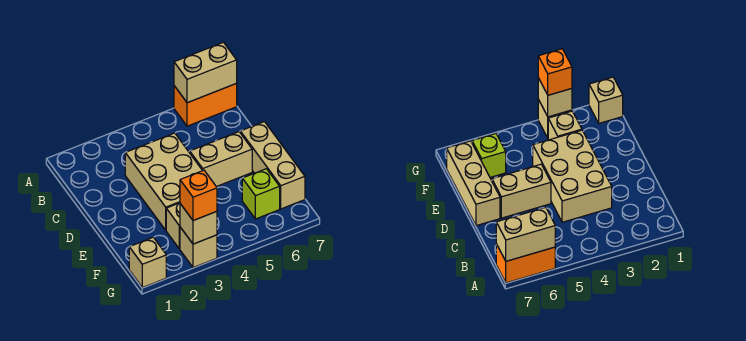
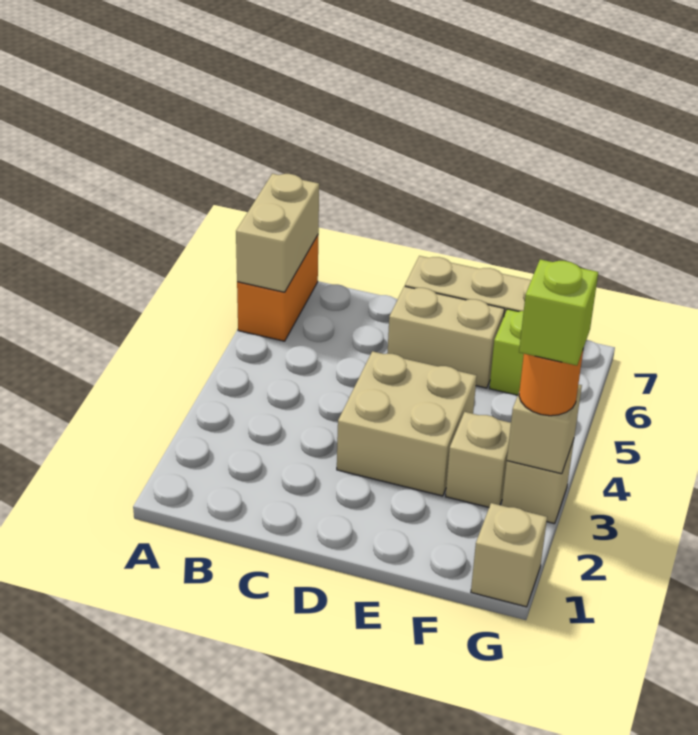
tan 2x3 brick [125,133,203,230] -> tan 2x2 brick [337,351,477,496]
tan 1x2 brick [190,132,252,187] -> tan 1x2 brick turned to [387,286,505,388]
orange 1x1 brick [180,170,217,221] -> orange 1x1 round brick [519,351,583,416]
none -> lime 1x1 brick [519,259,598,366]

